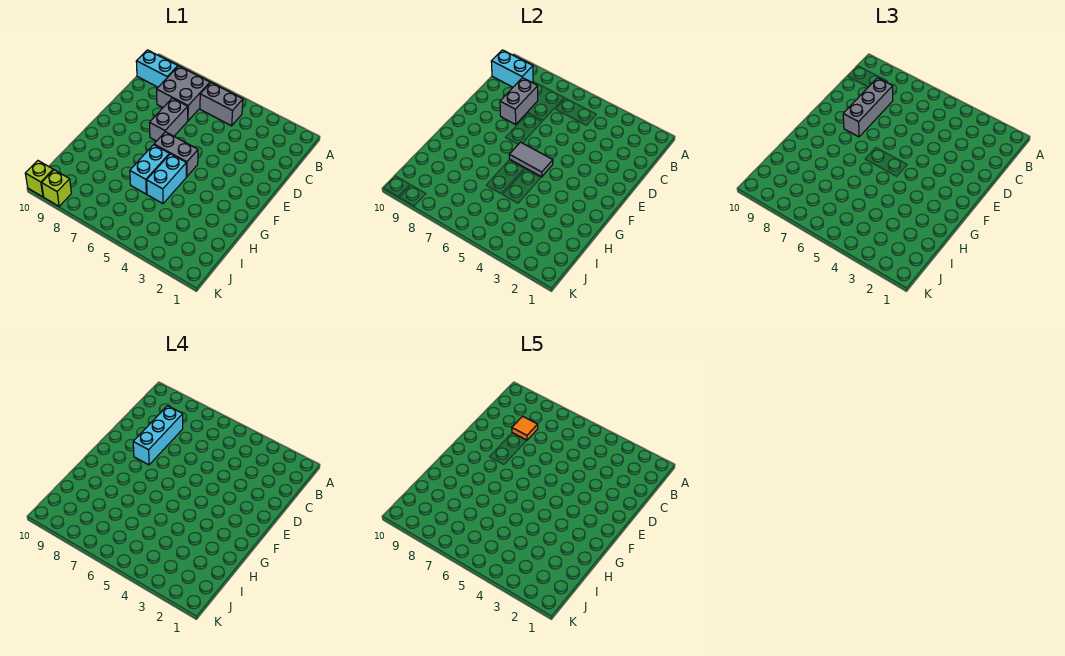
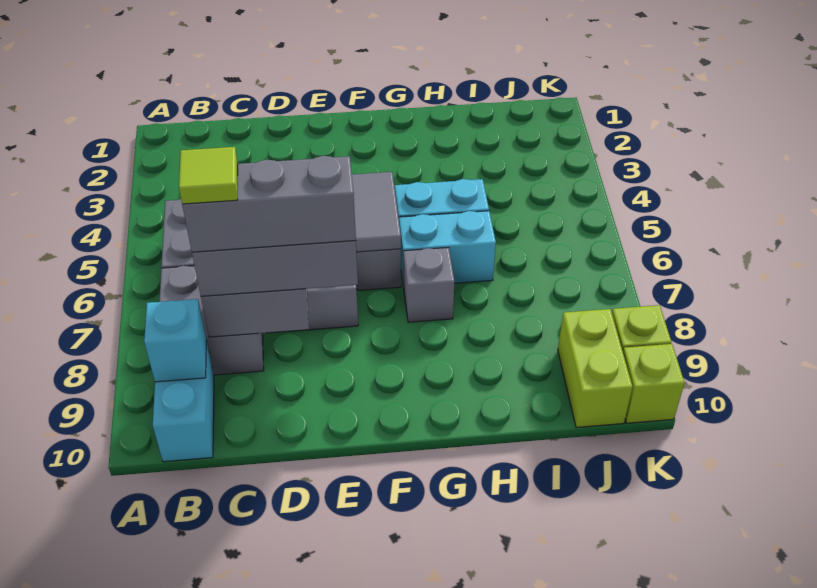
cyan 1x2 brick [491,50,533,87] -> cyan 1x1 brick [144,299,206,382]
cyan 1x3 brick [133,406,183,465] -> grey 1x3 brick [182,156,356,252]
orange 1x1 tile [512,416,538,440] -> lime 1x1 tile [179,147,238,204]
none -> grey 1x1 brick [403,248,455,322]
none -> lime 1x2 brick [558,309,632,427]

